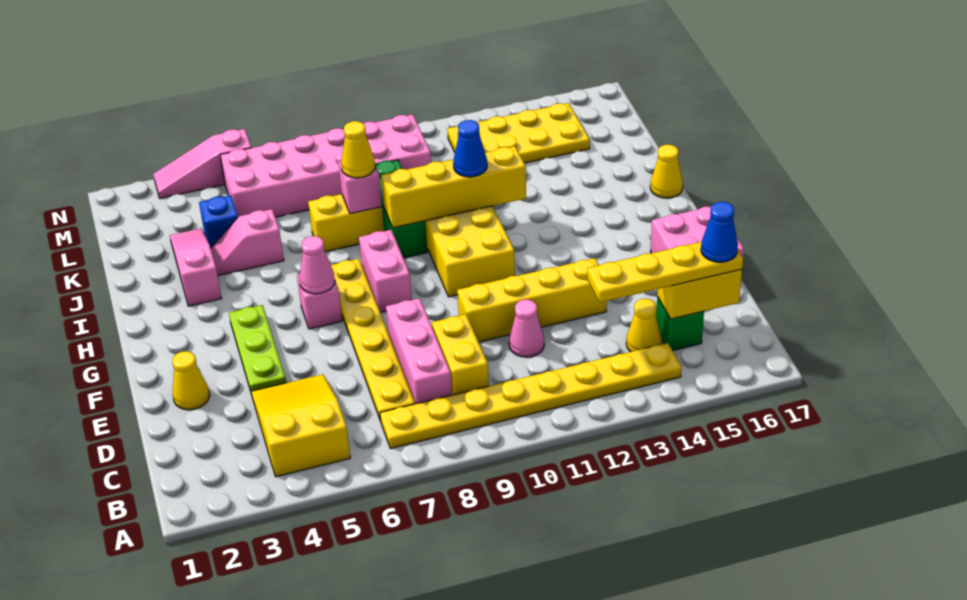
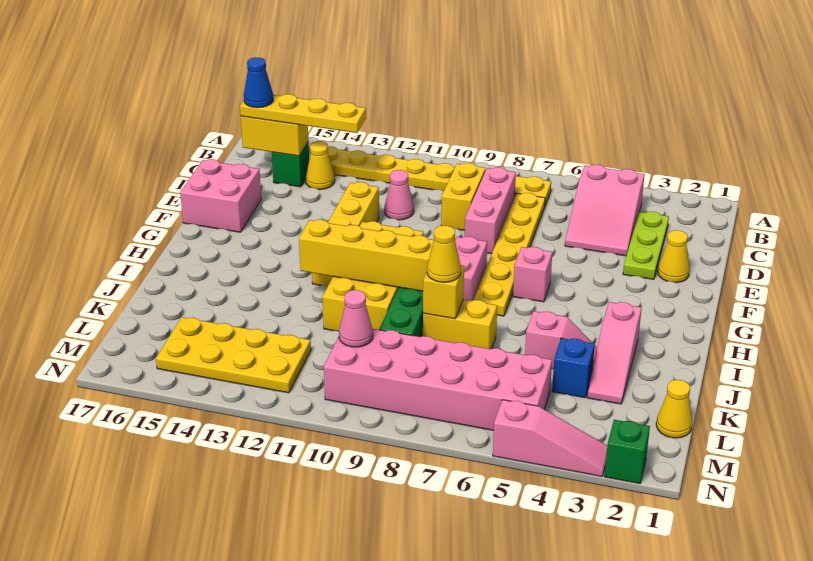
yellow 2x3 slope [251,374,350,477] -> pink 2x3 slope [565,165,645,256]
lime 1x3 plate [229,305,286,391] -> lime 1x3 plate moved to [623,212,669,279]
yellow 1x4 brick [457,258,607,342] -> yellow 1x4 brick turned to [312,182,379,286]
pink 1x1 cone [299,236,335,294] -> pink 1x1 cone moved to [339,290,373,347]
blue 1x1 cone [453,120,487,177] -> none
yellow 1x1 cone [650,145,683,198] -> yellow 1x1 cone moved to [656,380,692,438]
pink 1x1 brick [338,161,382,214] -> yellow 1x1 brick [423,265,464,319]
none -> green 1x1 brick [604,420,650,484]

